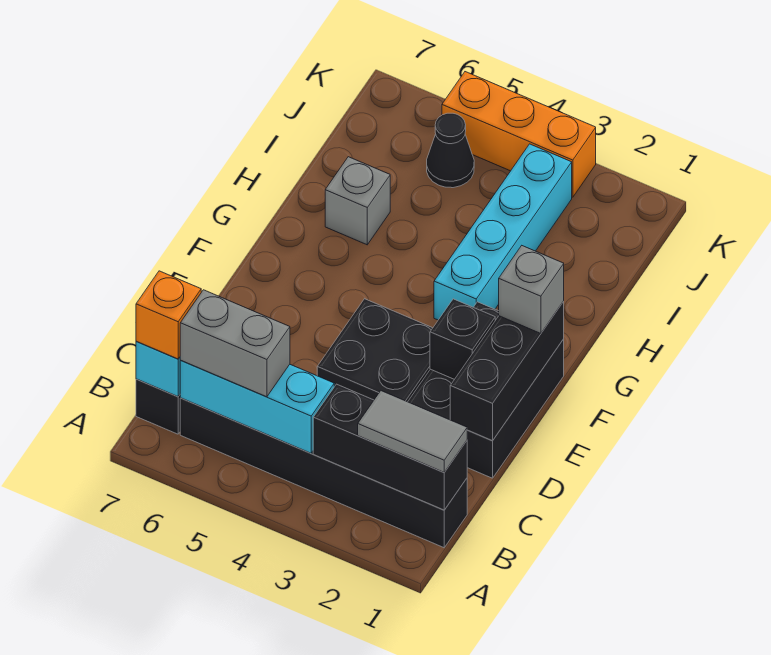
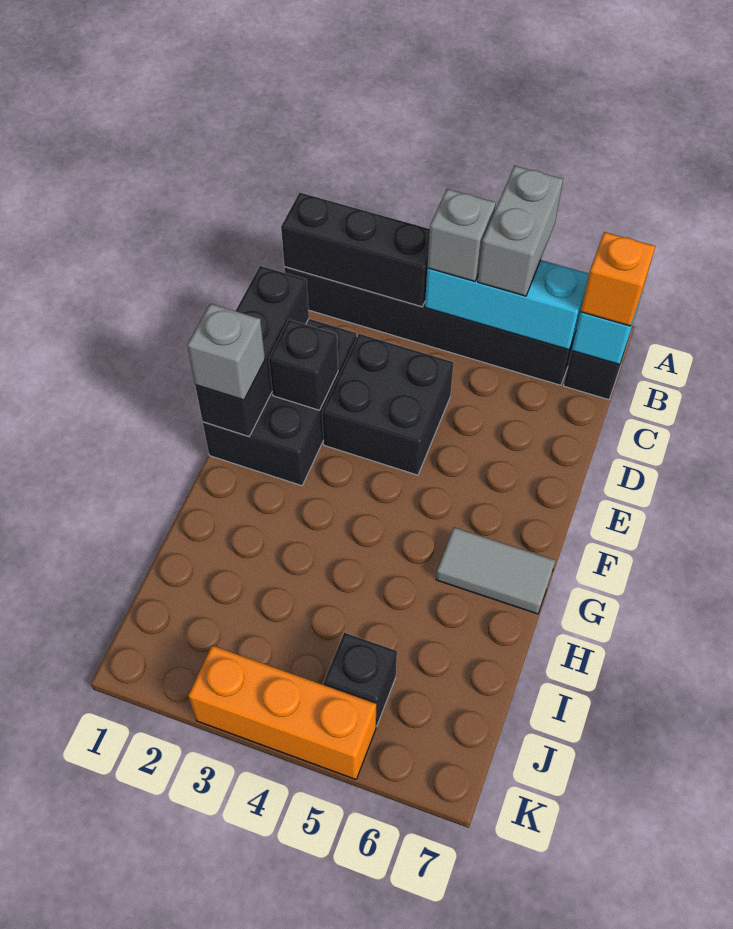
grey 1x2 tile [358,391,467,472] -> grey 1x2 tile moved to [436,528,555,614]
grey 1x2 brick [180,290,290,397] -> grey 1x2 brick turned to [478,166,563,296]
cyan 1x4 brick [434,144,572,320] -> none
grey 1x1 brick [325,157,390,245] -> grey 1x1 brick moved to [427,189,496,281]
black 1x1 cone [427,113,474,188] -> black 1x1 brick [323,633,397,726]

